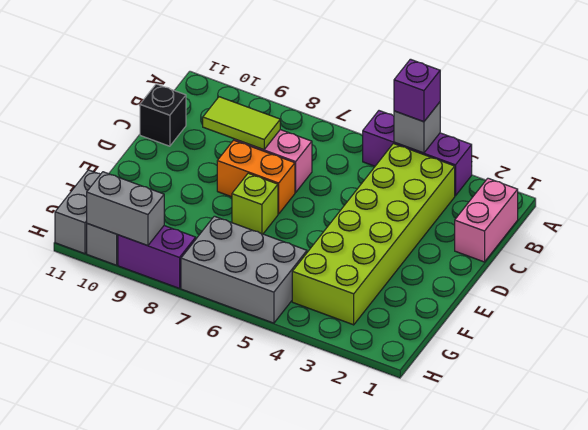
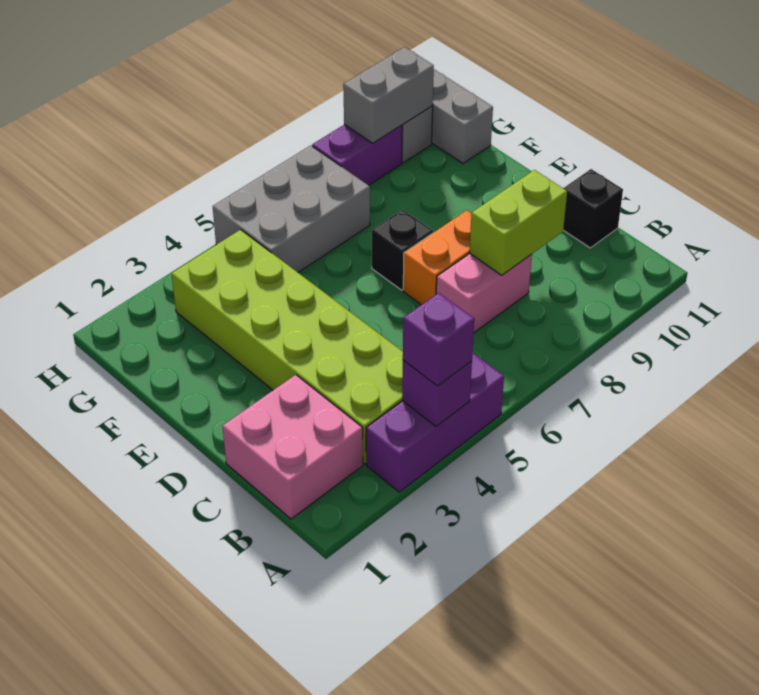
grey 1x1 brick [394,102,440,153] -> purple 1x1 brick [402,360,472,426]
pink 1x2 brick [455,178,518,262] -> pink 2x2 brick [223,375,363,519]
lime 1x2 tile [203,97,280,150] -> lime 1x2 brick [469,170,567,275]
lime 1x1 brick [232,173,278,234] -> black 1x1 brick [372,209,433,290]

